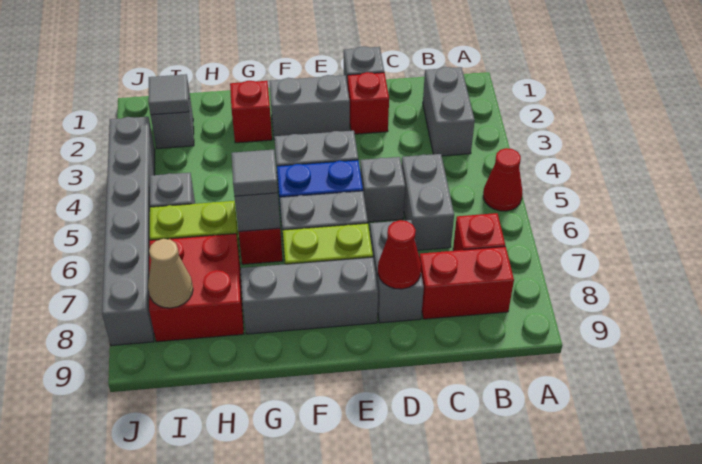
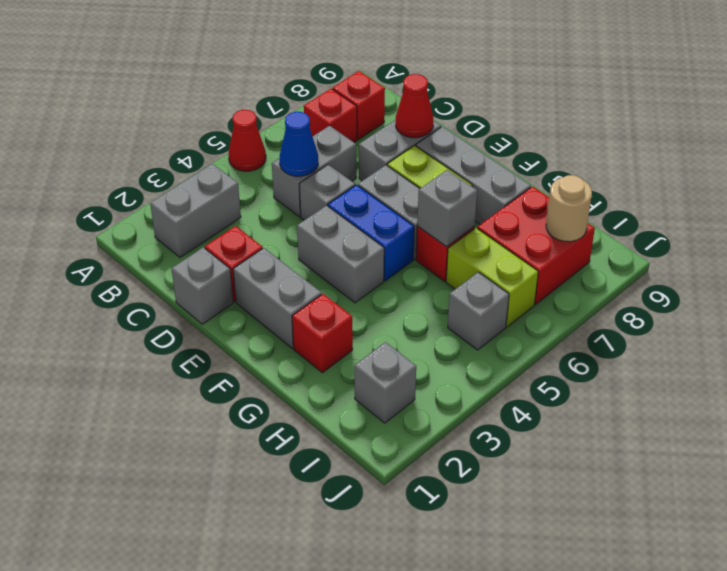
red 1x2 brick [419,247,514,319] -> red 1x1 brick [332,71,385,140]
none -> blue 1x1 cone [279,112,318,176]
grey 1x1 tile [231,150,278,196] -> none
grey 1x1 tile [148,74,189,115] -> none
tan 1x1 cone [148,239,193,308] -> tan 1x1 round brick [546,175,592,242]
grey 1x6 brick [102,117,155,346] -> none

